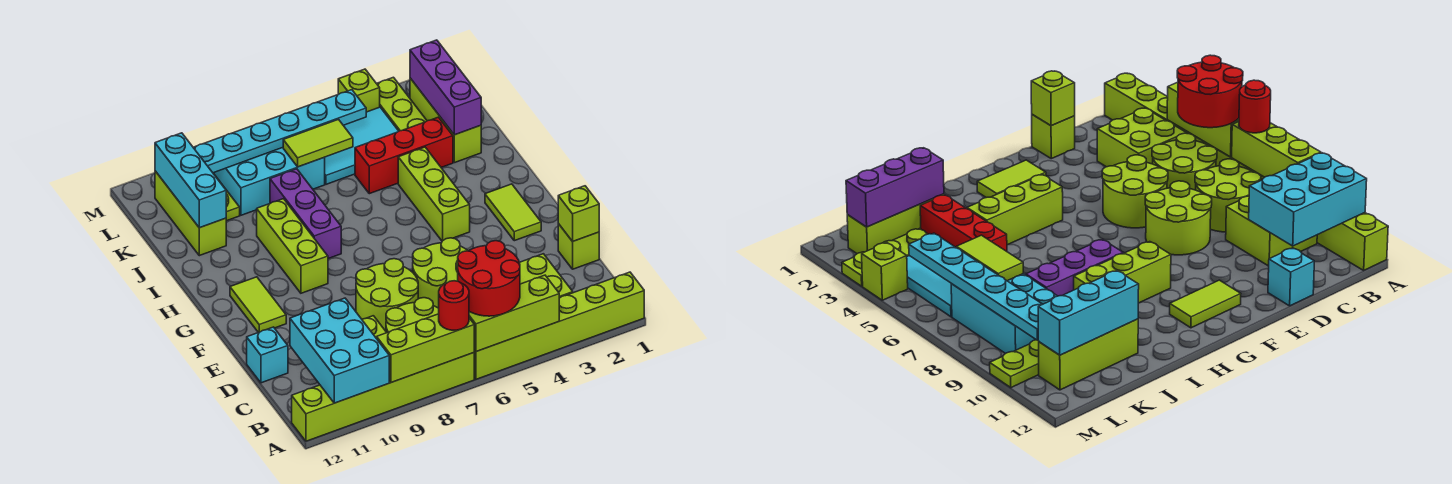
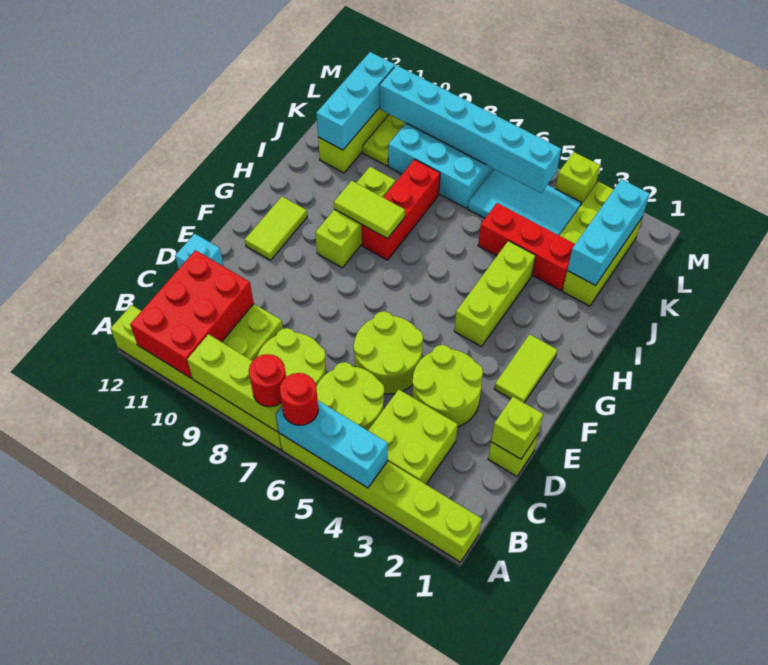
lime 1x3 brick [469,275,559,352] -> cyan 1x3 brick [276,401,388,488]
red 2x2 round brick [458,241,520,316] -> red 1x1 round brick [280,373,318,425]
cyan 2x3 brick [290,298,389,403] -> red 2x3 brick [130,250,254,378]
lime 2x2 round brick [356,259,418,331] -> lime 2x2 round brick moved to [412,345,483,427]
purple 1x3 brick [270,169,341,259] -> red 1x3 brick [361,159,440,260]
purple 1x3 brick [410,40,481,135] -> cyan 1x3 brick [567,179,650,286]
lime 1x2 tile [283,119,353,167] -> lime 1x2 tile moved to [334,181,405,239]
cyan 1x6 plate [193,90,366,173] -> cyan 1x6 brick [379,65,561,193]

